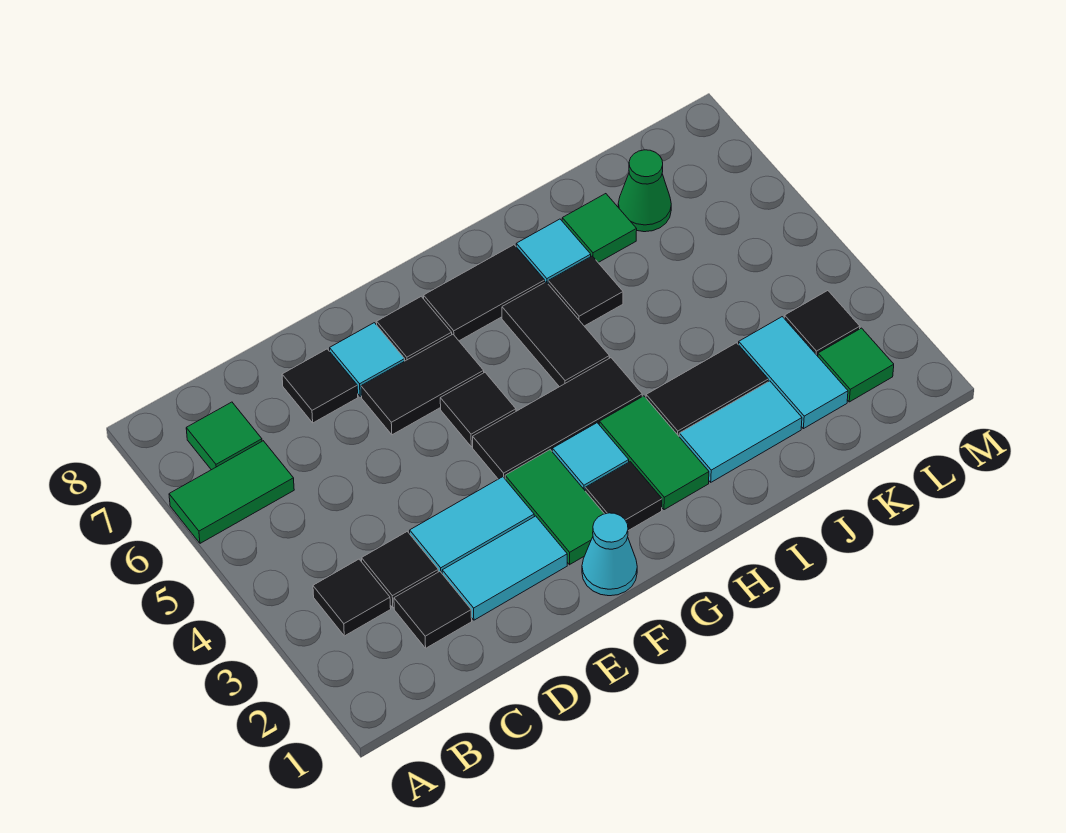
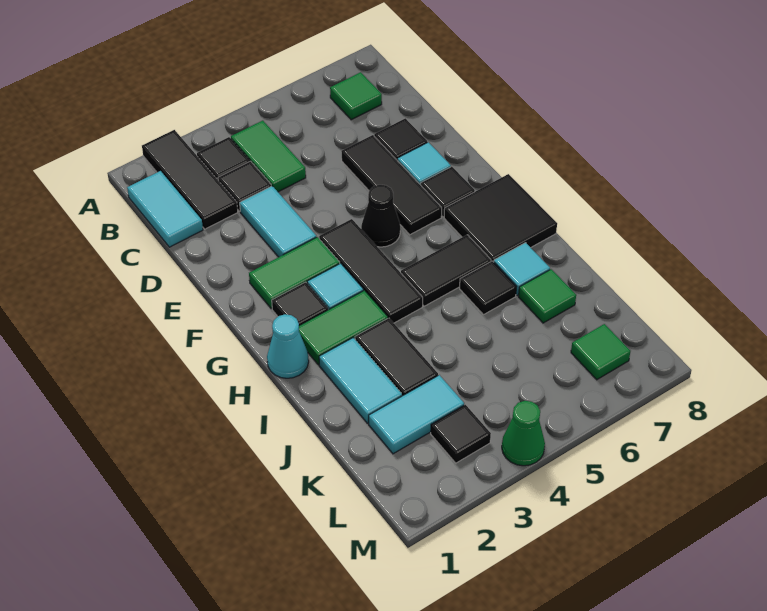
green 1x2 tile [169,441,294,543] -> green 1x2 tile moved to [231,121,306,192]
black 1x1 tile [394,572,472,648] -> black 1x3 tile [142,130,238,229]
cyan 1x2 tile [442,516,567,620] -> cyan 1x2 tile moved to [127,171,203,247]
black 1x2 tile [361,334,484,435] -> black 1x3 tile [341,135,442,235]
cyan 1x1 cone [582,513,637,596] -> cyan 1x1 cone moved to [267,314,309,378]
black 1x1 tile [440,373,516,447] -> black 1x1 cone [361,185,400,247]
black 1x2 tile [424,245,545,341] -> black 2x2 tile [444,174,557,262]
green 1x1 cone [618,150,671,232] -> green 1x1 cone moved to [502,401,545,466]
green 1x1 tile [818,328,894,402] -> green 1x1 tile moved to [571,324,630,380]

